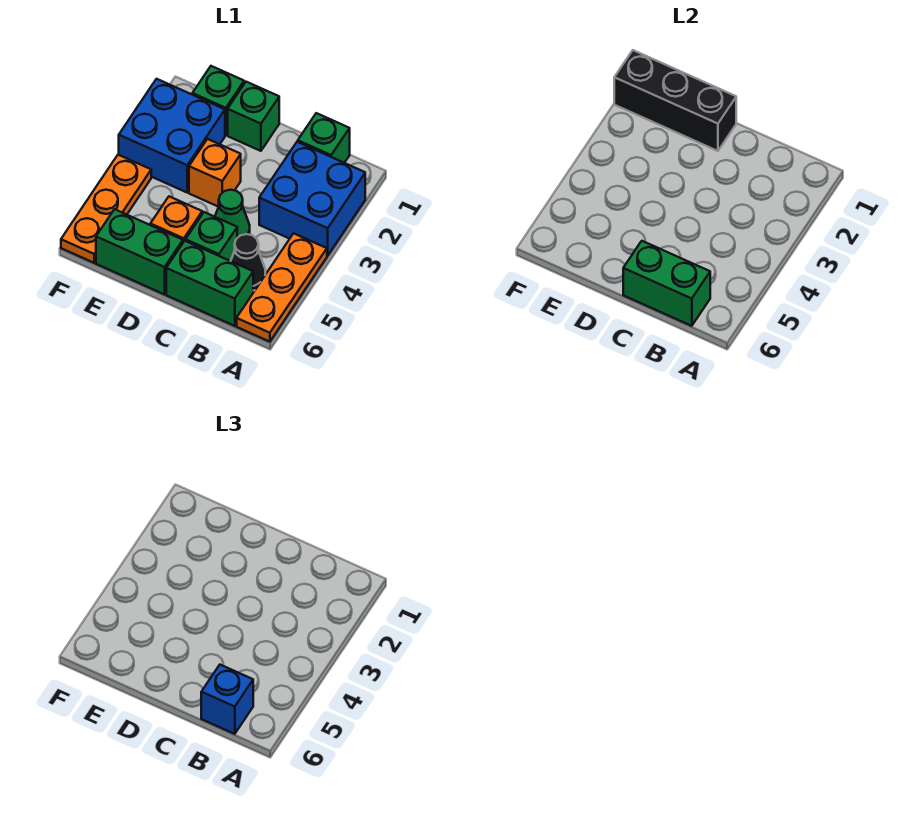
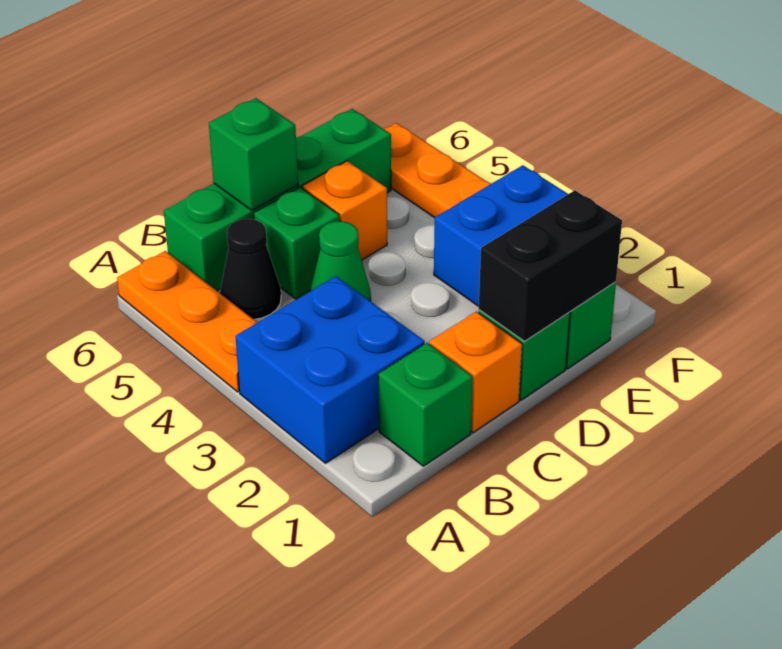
green 1x2 brick [623,241,710,326] -> green 1x1 brick [209,98,298,210]
blue 1x1 brick [201,665,253,734] -> none
black 1x3 brick [614,50,736,151] -> black 1x2 brick [479,190,622,341]
orange 1x1 brick [189,139,241,207] -> orange 1x1 brick moved to [429,311,522,433]

